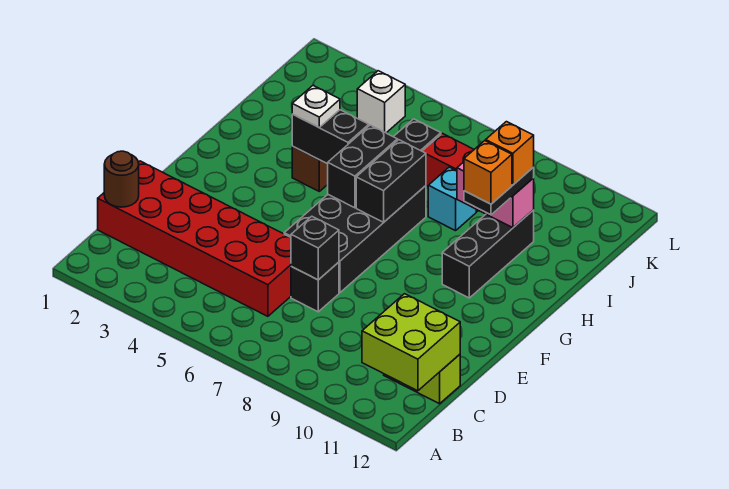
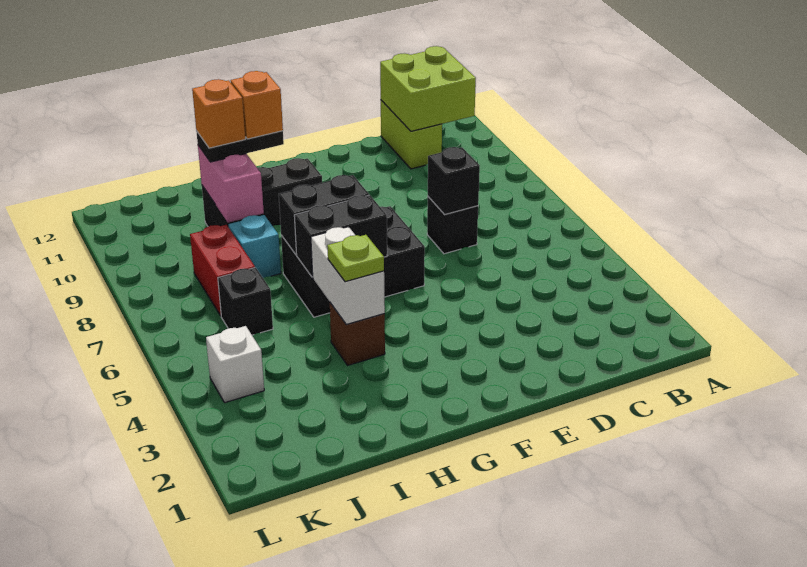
red 2x6 brick [98,161,291,316] -> none
brown 1x1 round brick [104,151,139,207] -> none
black 2x4 brick [284,186,426,293] -> black 2x3 brick [281,206,425,317]
black 1x2 brick [292,110,369,164] -> white 1x2 brick [311,227,385,324]
white 1x1 plate [292,86,340,127] -> lime 1x1 plate [327,235,384,282]

